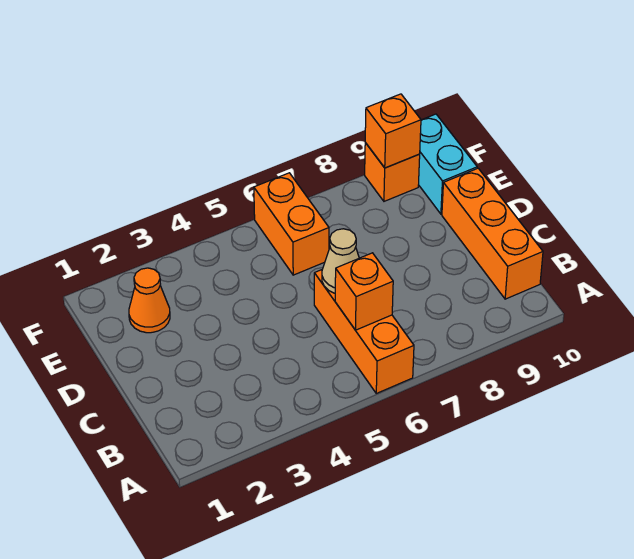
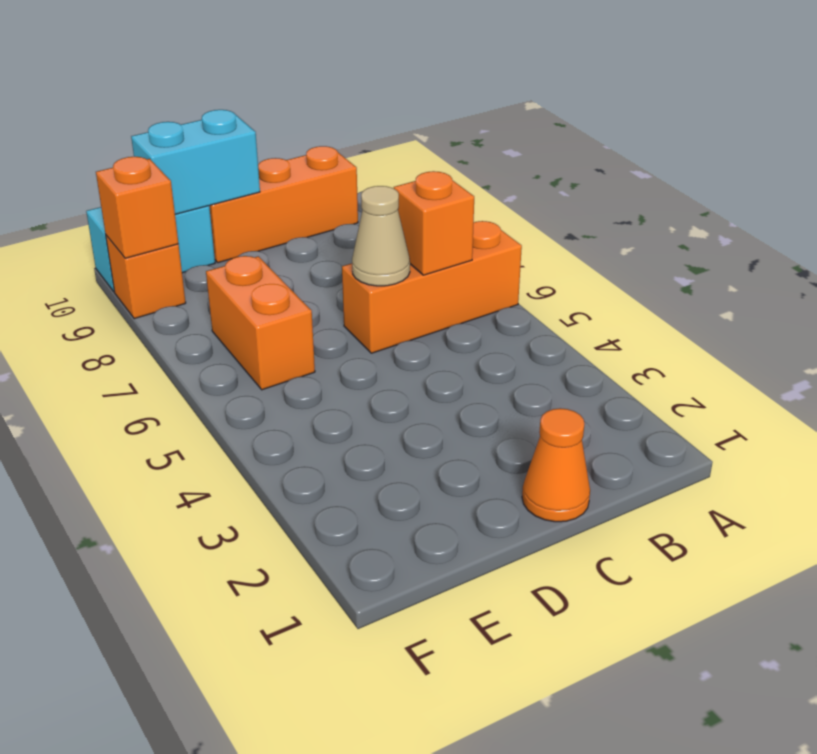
none -> cyan 1x2 brick [131,110,260,214]
orange 1x1 cone [129,268,170,333] -> orange 1x1 cone moved to [522,408,590,522]
orange 1x2 brick [254,173,329,275] -> orange 1x2 brick turned to [206,256,315,390]

